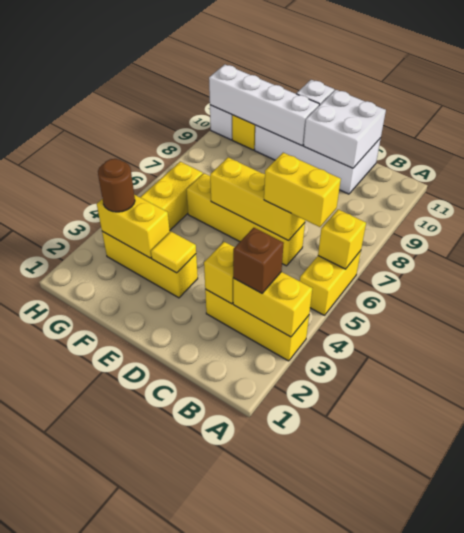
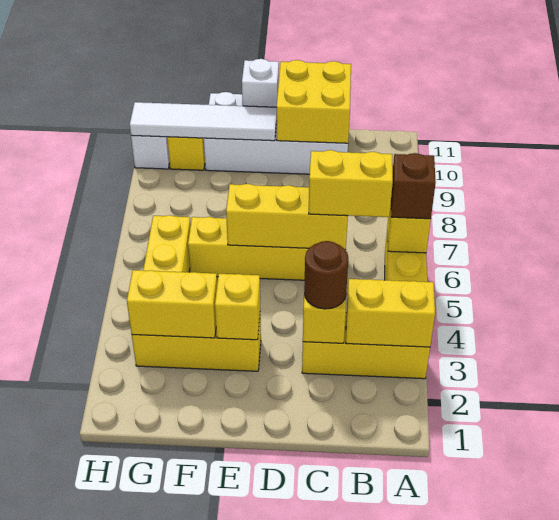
brown 1x1 brick [233,228,284,293] -> brown 1x1 brick moved to [391,153,436,219]
white 2x2 brick [304,90,386,168] -> yellow 2x2 brick [277,60,351,143]
yellow 1x1 tile [151,231,196,273] -> yellow 1x1 brick [215,274,260,340]
white 1x4 brick [209,65,319,146] -> white 1x4 tile [130,102,277,141]
brown 1x1 round brick [98,159,135,212] -> brown 1x1 round brick moved to [304,241,348,309]

